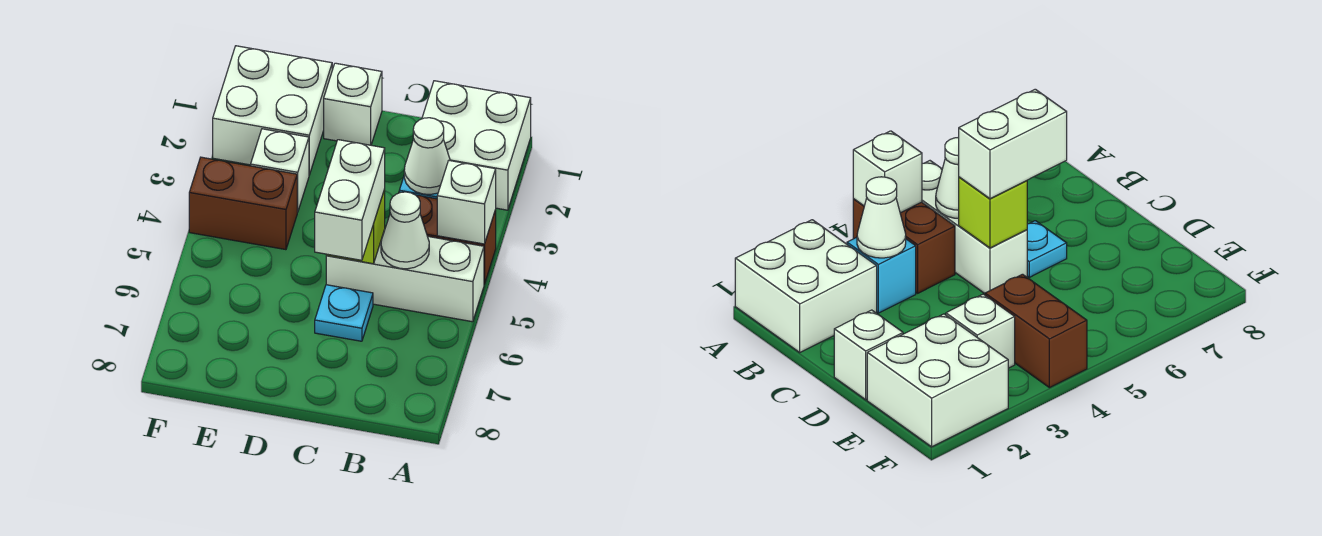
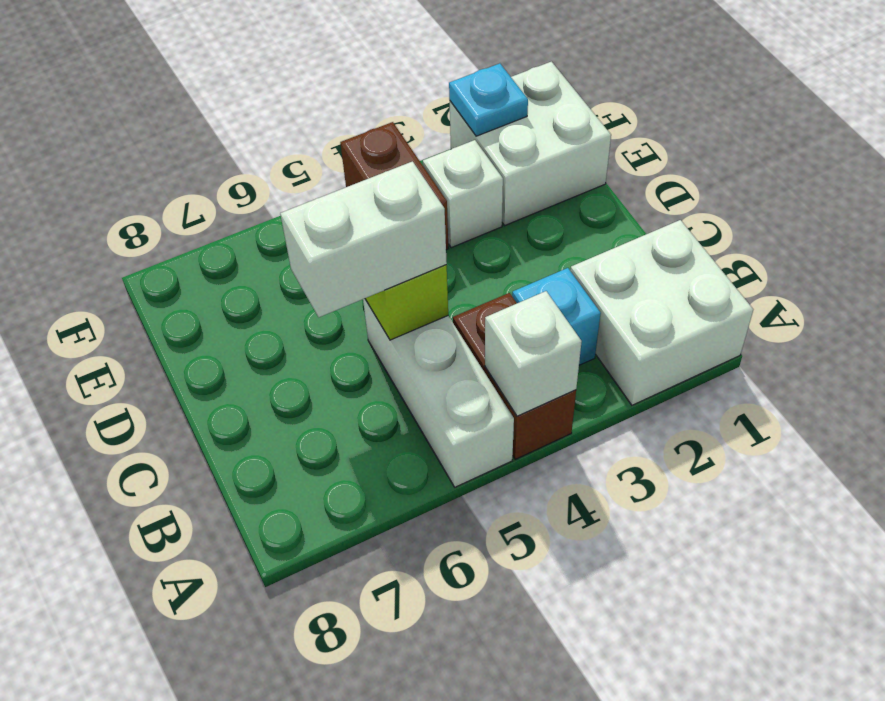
white 1x1 cone [404,118,450,194] -> none
white 1x1 cone [381,192,429,269] -> none
cyan 1x1 plate [315,285,373,341] -> cyan 1x1 plate moved to [449,63,528,136]
white 1x1 brick [324,63,382,145] -> none

